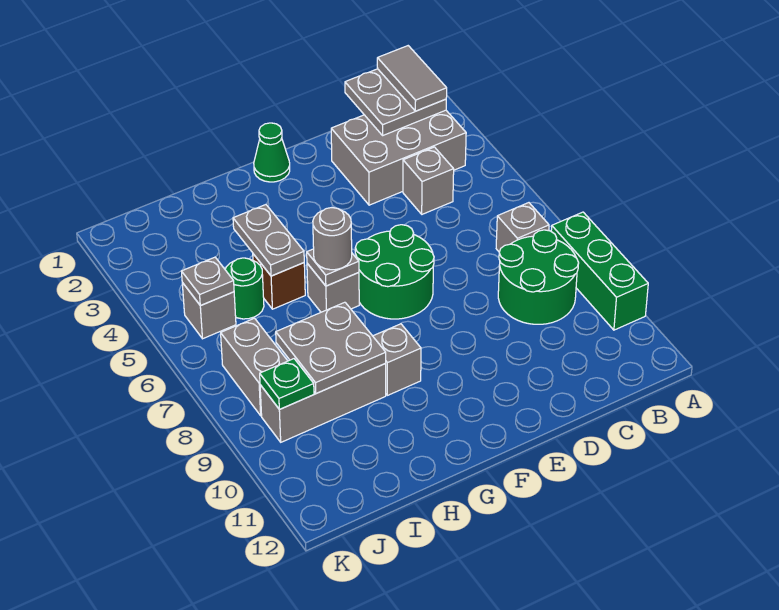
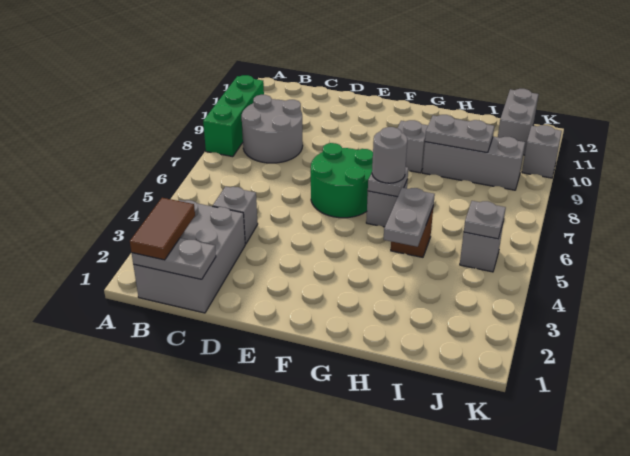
grey 2x2 plate [345,69,446,135] -> grey 1x2 plate [132,238,216,279]
grey 1x2 tile [377,46,447,111] -> brown 1x2 tile [130,198,195,260]
grey 2x3 brick [331,110,466,205] -> grey 2x3 brick turned to [133,200,245,313]
grey 1x1 brick [496,203,549,252] -> grey 1x1 brick moved to [522,125,562,178]
green 2x2 round brick [498,230,579,324] -> grey 2x2 round brick [242,95,303,163]
green 1x1 cone [254,123,290,182] -> none
grey 2x2 plate [276,302,386,393] -> grey 1x2 plate [425,115,494,153]
green 1x1 round brick [225,258,264,319] -> none
grey 1x2 brick [221,318,287,416] -> grey 1x2 brick moved to [498,89,538,155]
green 1x1 plate [260,359,314,409] -> none

